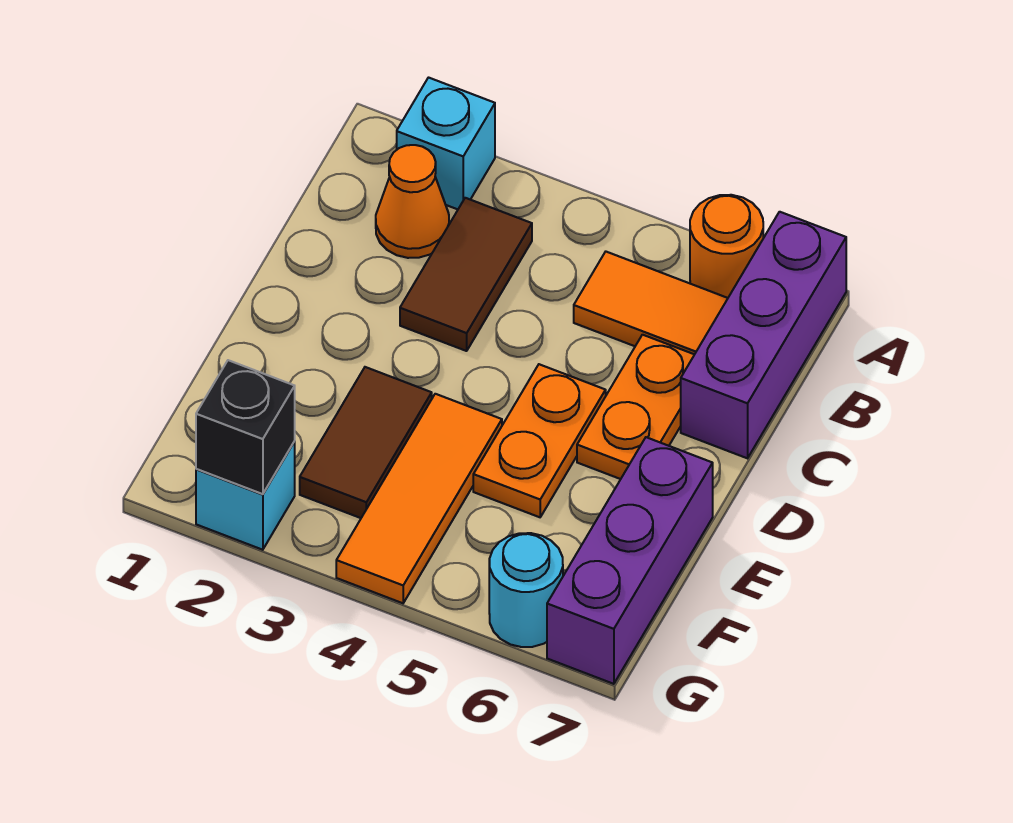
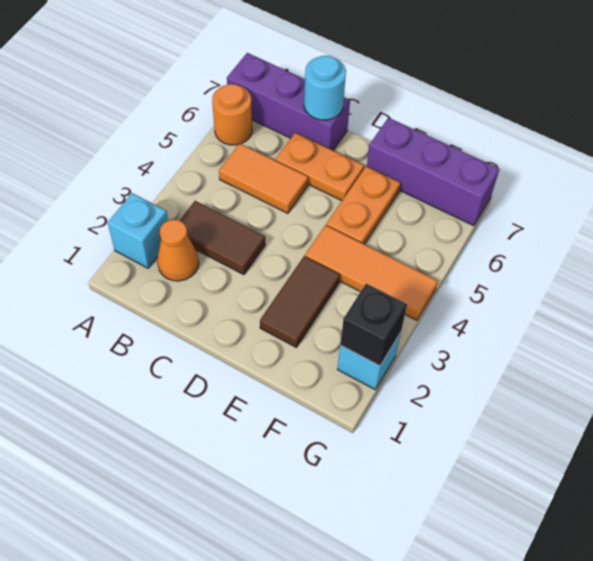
orange 1x2 tile [574,252,728,354] -> orange 1x2 tile turned to [219,144,308,213]
orange 1x2 plate [473,364,606,517] -> orange 1x2 plate turned to [326,166,401,244]
brown 1x2 tile [300,367,432,518] -> brown 1x2 tile turned to [260,256,340,347]
cyan 1x1 round brick [489,533,563,647] -> cyan 1x1 round brick moved to [304,56,346,120]

